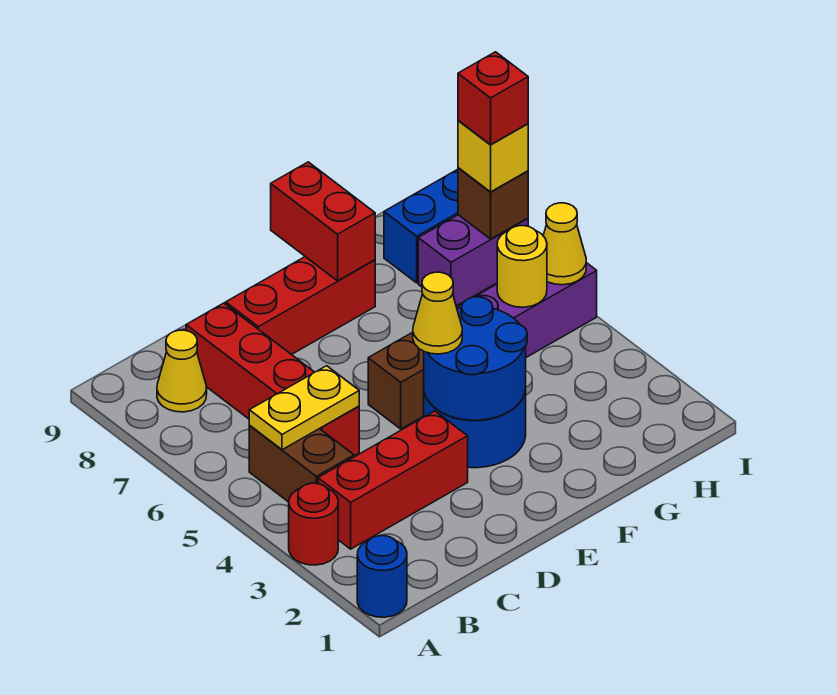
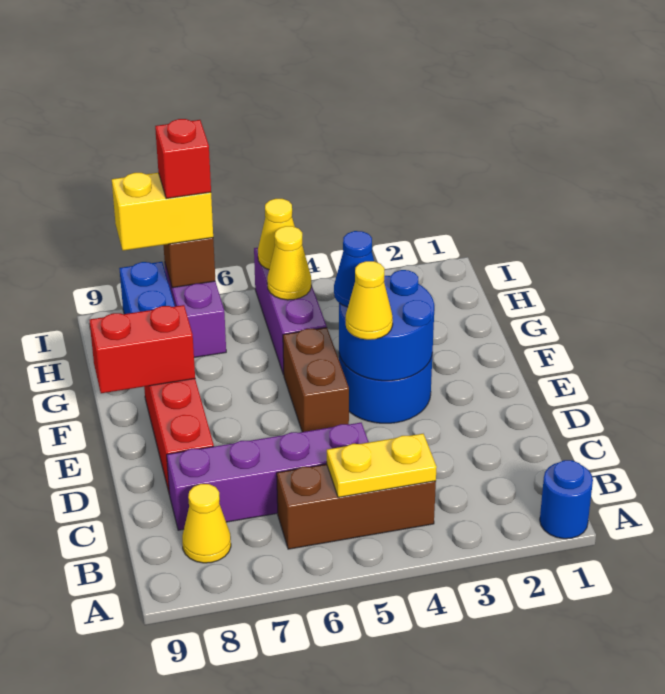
red 1x1 round brick [289,483,338,565] -> none
red 1x3 brick [318,411,468,549] -> none
brown 1x2 brick [249,426,354,502] -> brown 1x3 brick [277,464,436,549]
yellow 1x2 plate [249,366,359,450] -> yellow 1x2 plate turned to [327,434,437,497]
red 1x4 brick [186,303,359,456] -> purple 1x4 brick [167,423,369,530]
none -> blue 1x1 cone [334,231,374,307]
yellow 1x1 round brick [497,226,547,307] -> yellow 1x1 cone [267,226,311,300]
yellow 1x1 brick [458,120,528,192] -> yellow 1x2 brick [112,173,213,251]

